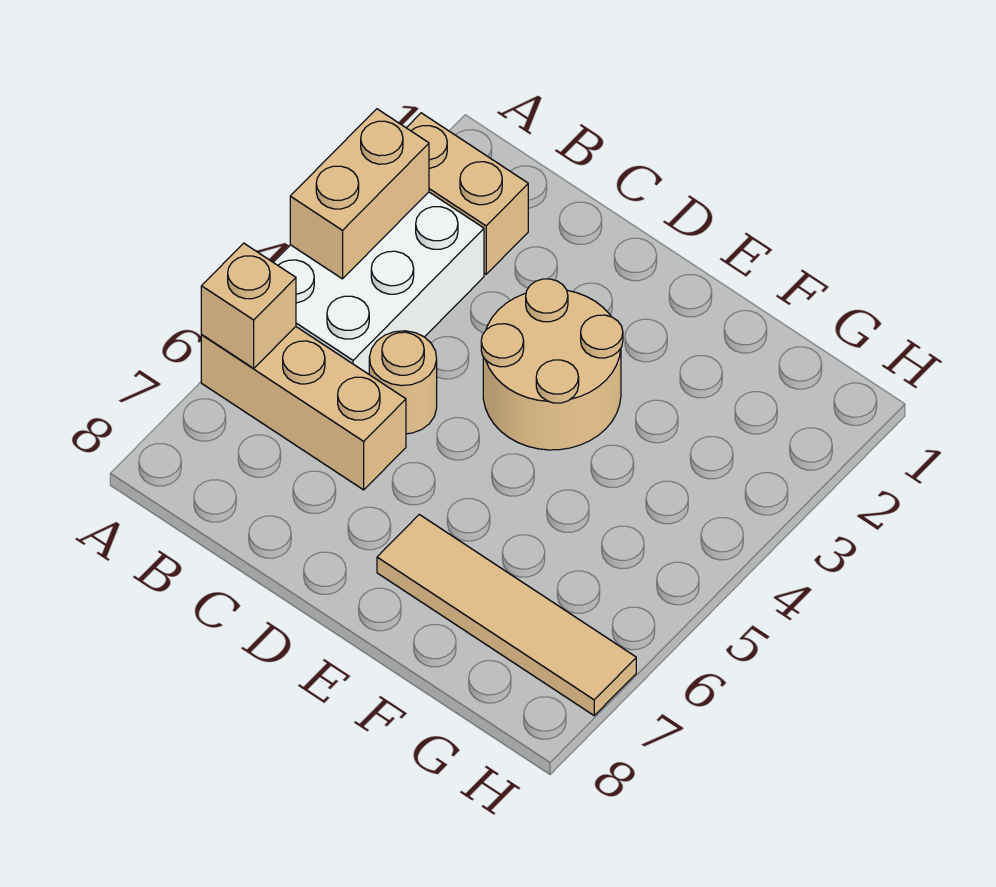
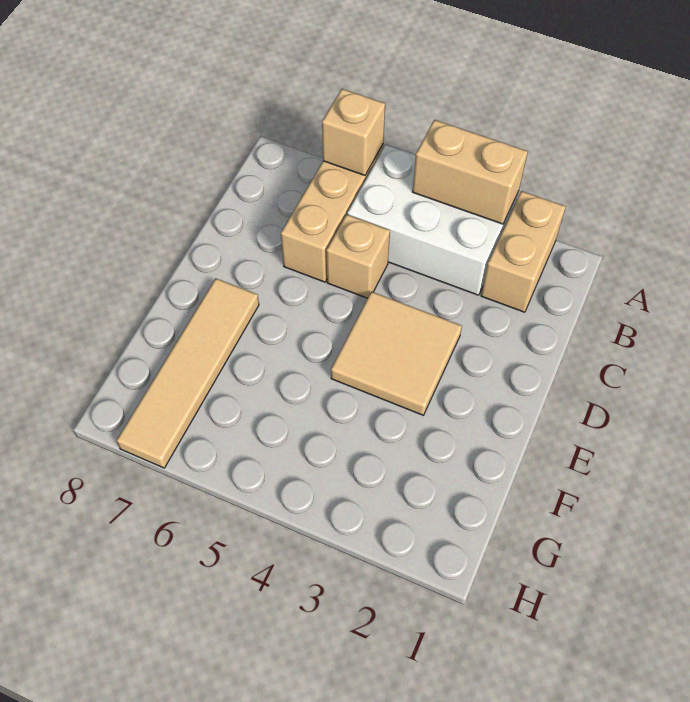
tan 1x1 round brick [369,331,437,434] -> tan 1x1 brick [326,215,390,298]
tan 2x2 round brick [481,279,623,450] -> tan 2x2 tile [331,292,462,415]

